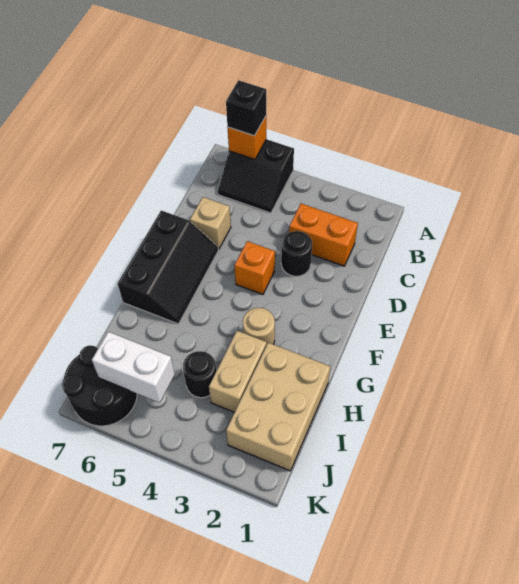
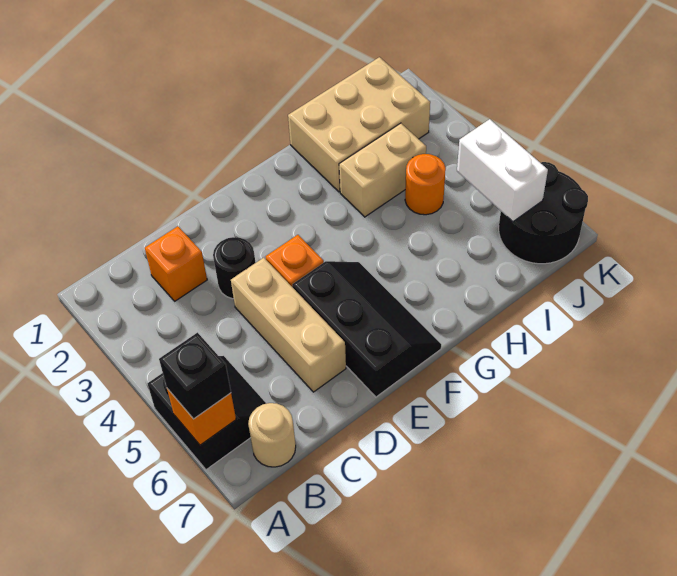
orange 1x2 brick [289,204,358,266] -> orange 1x1 brick [145,226,207,301]
tan 1x1 brick [190,197,231,249] -> tan 1x3 brick [231,258,346,392]
black 2x3 slope [118,211,218,324] -> black 2x3 slope turned to [292,261,441,397]
tan 1x1 round brick [243,308,275,344] -> tan 1x1 round brick moved to [248,403,296,467]
black 1x1 round brick [183,351,216,398] -> orange 1x1 round brick [405,154,446,215]

